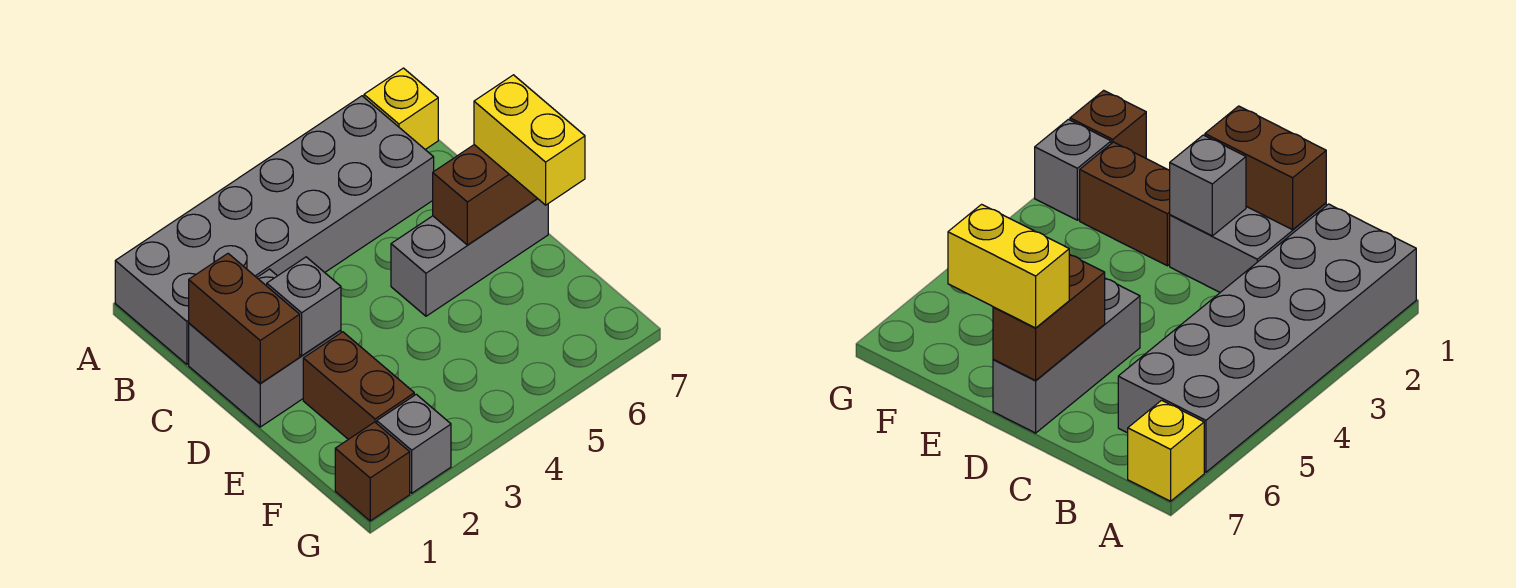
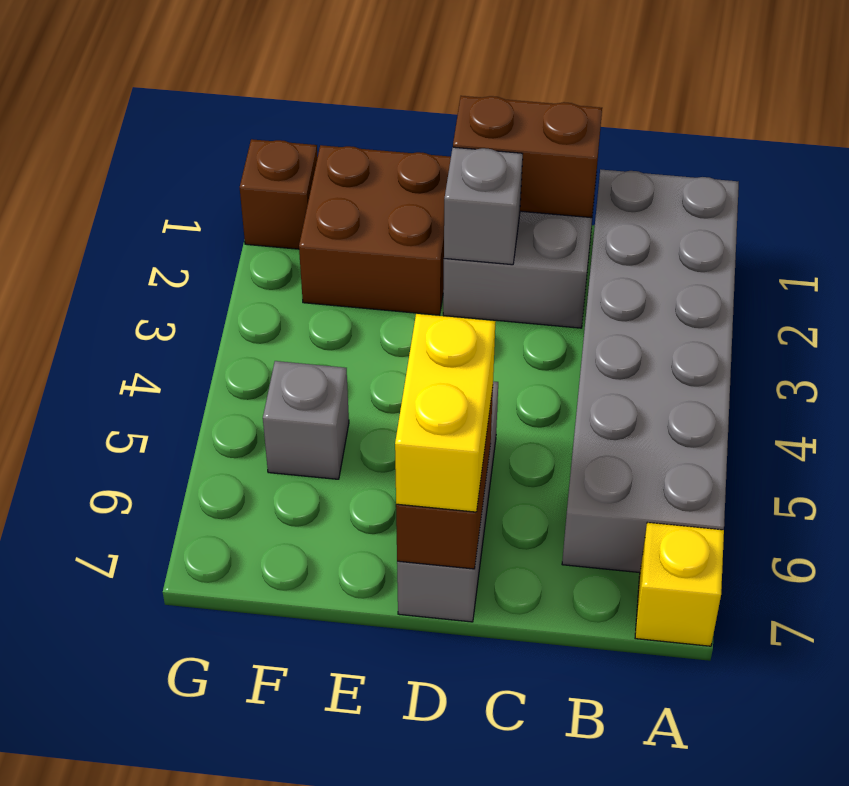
yellow 1x2 brick [474,75,585,205] -> yellow 1x2 brick turned to [395,314,495,512]
brown 1x2 brick [303,332,414,439] -> brown 2x2 brick [299,145,451,315]
grey 1x1 brick [377,394,451,493] -> grey 1x1 brick moved to [263,361,349,479]

